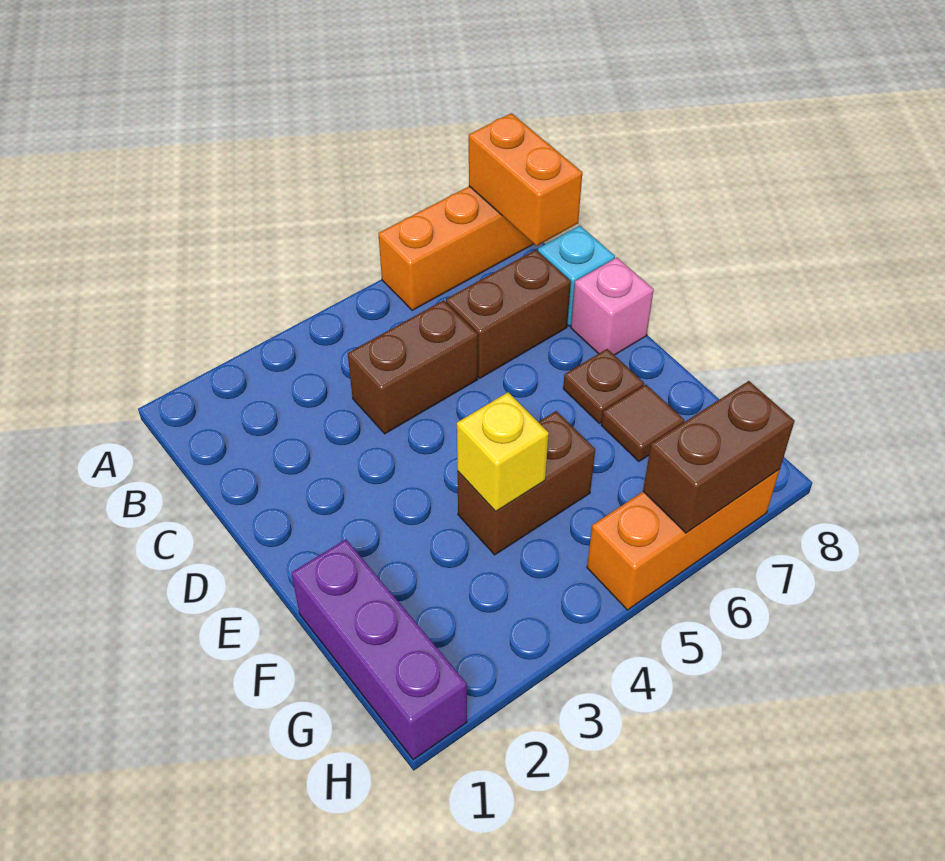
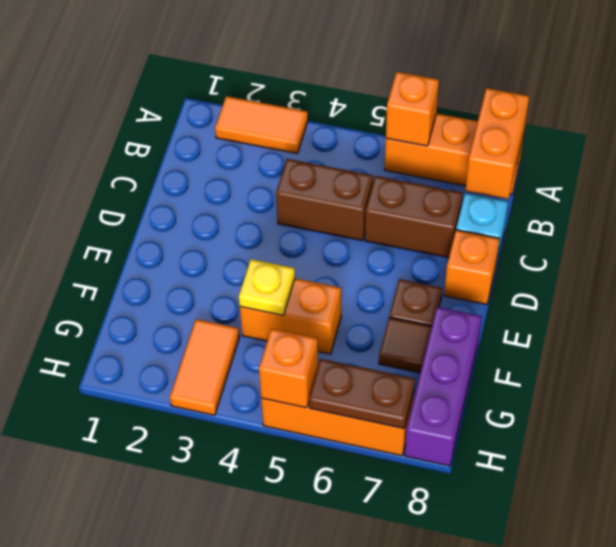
none -> orange 1x2 tile [215,96,308,154]
none -> orange 1x1 brick [386,72,439,146]
pink 1x1 brick [571,258,654,355] -> orange 1x1 brick [444,230,500,304]
purple 1x3 brick [291,539,467,760] -> purple 1x3 brick moved to [405,307,482,466]
brown 1x2 brick [457,411,595,555] -> orange 1x2 brick [240,278,341,354]
yellow 1x1 brick [457,392,549,512] -> yellow 1x1 plate [239,259,295,315]
none -> orange 1x2 tile [170,319,240,415]
none -> orange 1x1 brick [259,328,318,408]
brown 1x2 brick [643,381,795,533] -> brown 1x2 plate [309,359,415,428]

